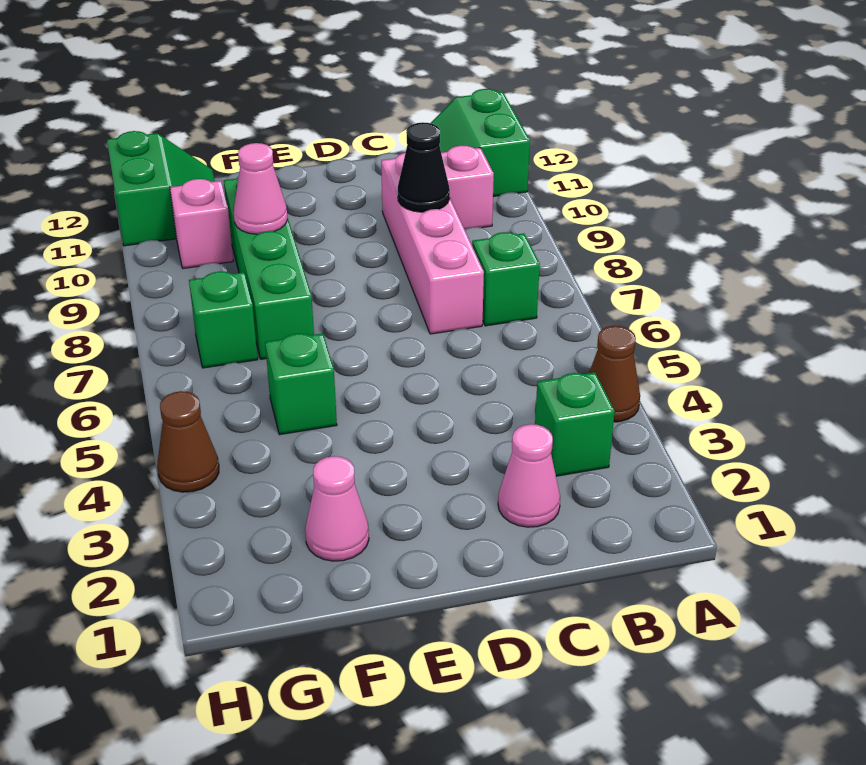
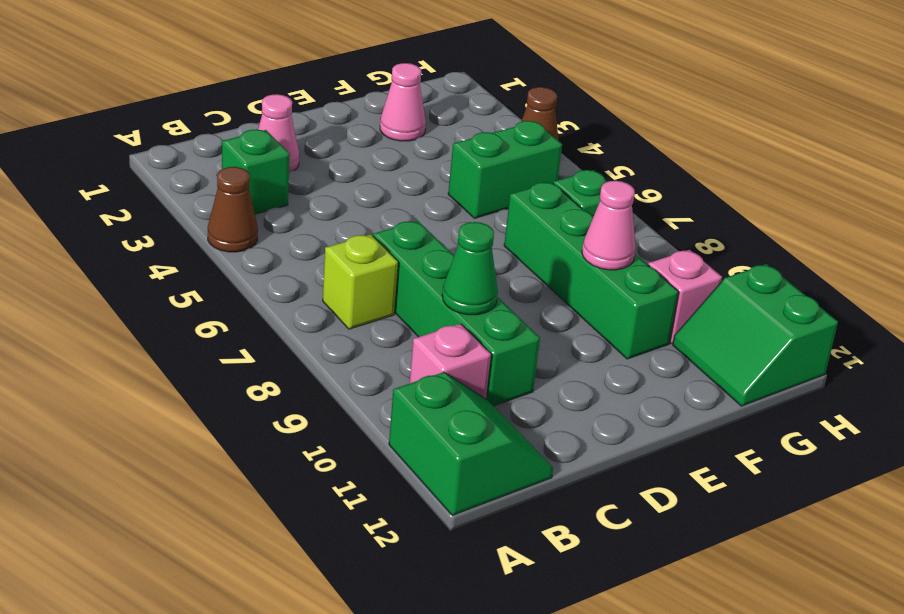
green 1x1 brick [472,232,540,326] -> lime 1x1 brick [323,234,398,329]
pink 1x4 brick [381,153,484,334] -> green 1x4 brick [373,221,540,406]
black 1x1 cone [398,122,450,212] -> green 1x1 cone [442,222,498,315]
green 1x1 brick [265,333,337,435] -> green 1x2 brick [448,121,562,218]

